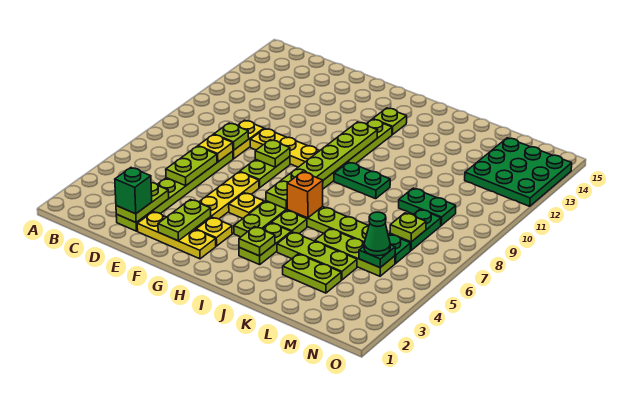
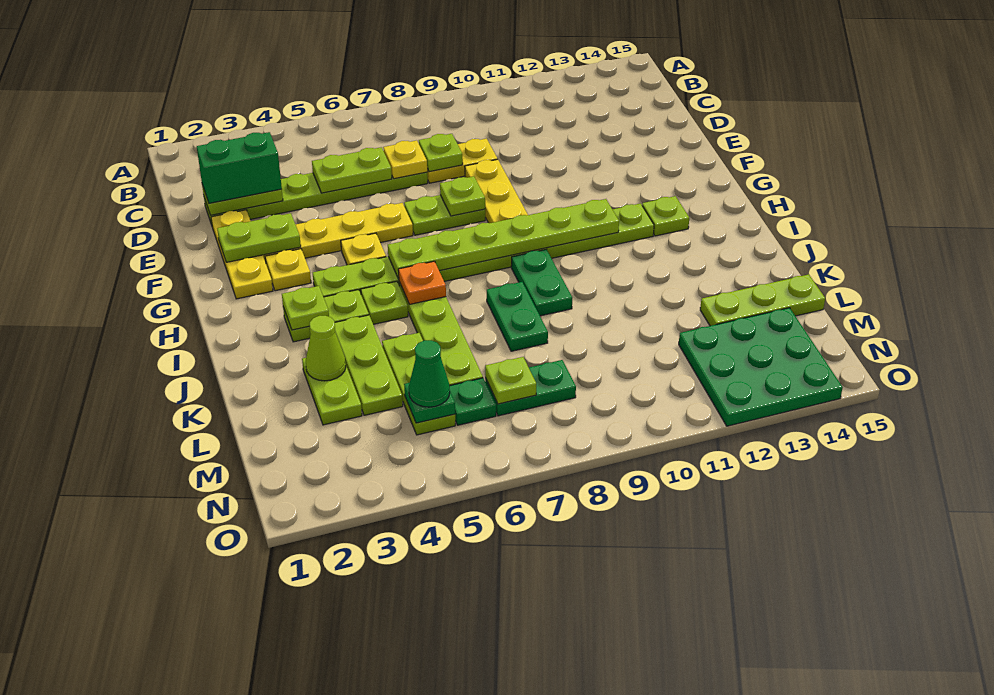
green 1x1 brick [115,168,152,214] -> green 1x2 brick [197,132,282,203]
orange 1x1 brick [287,172,323,218] -> orange 1x1 plate [398,261,446,305]
none -> lime 1x1 cone [306,316,346,381]
green 1x2 plate [399,188,456,225] -> green 1x2 plate moved to [487,282,548,351]
none -> lime 1x3 plate [700,274,825,326]

